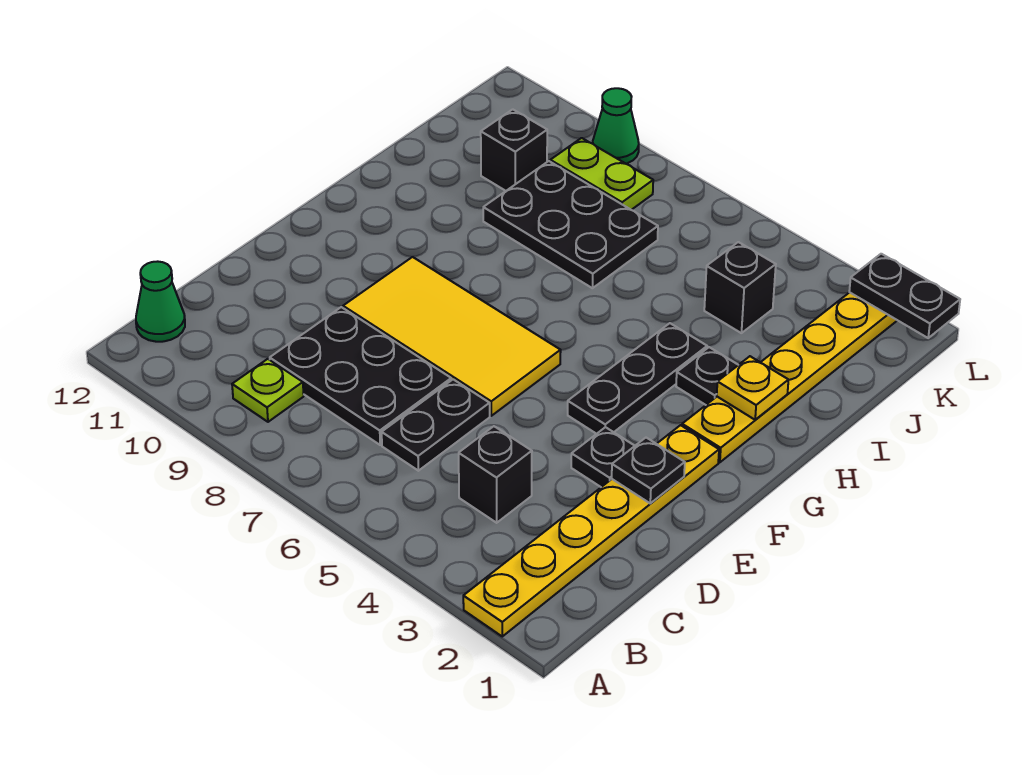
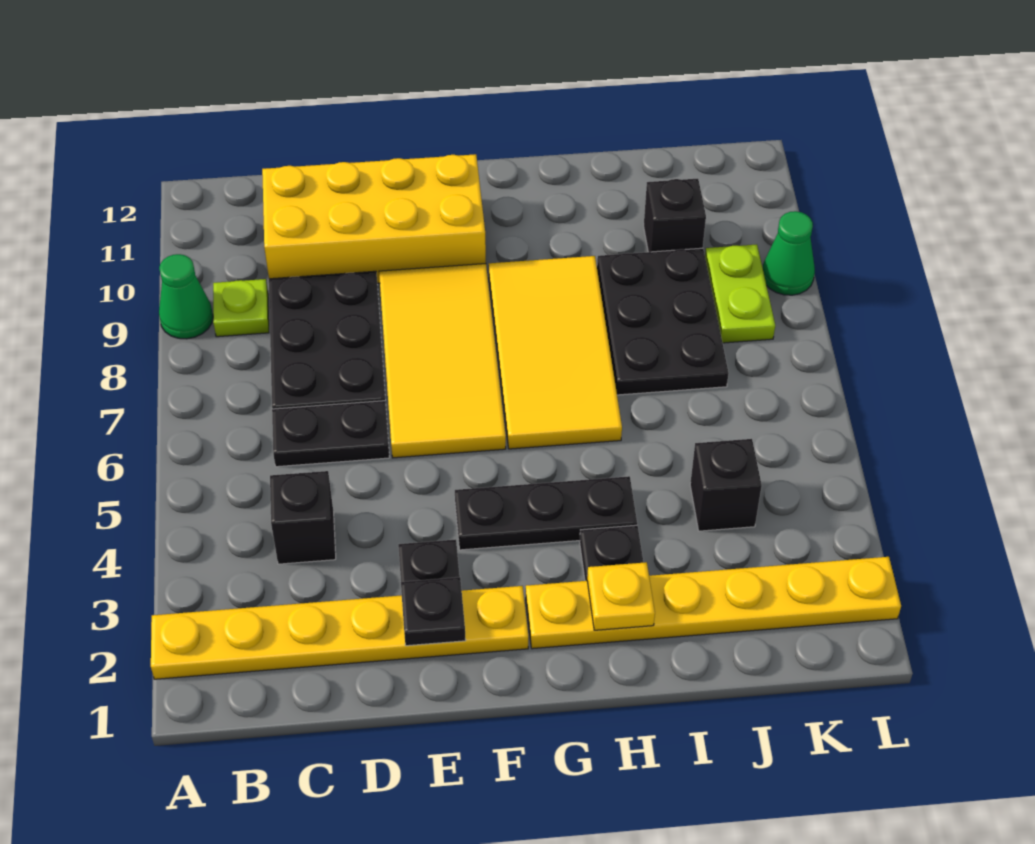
green 1x1 cone [136,261,185,342] -> green 1x1 cone moved to [159,254,213,339]
none -> yellow 2x4 brick [262,154,486,283]
none -> yellow 2x4 tile [489,256,622,449]
black 1x2 plate [849,254,960,338] -> none

